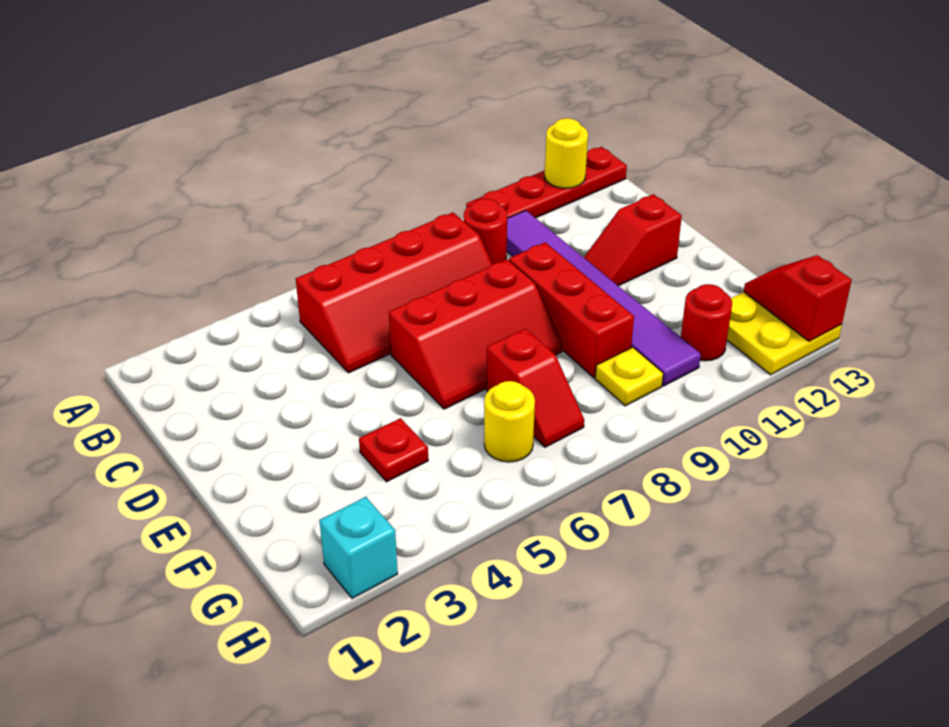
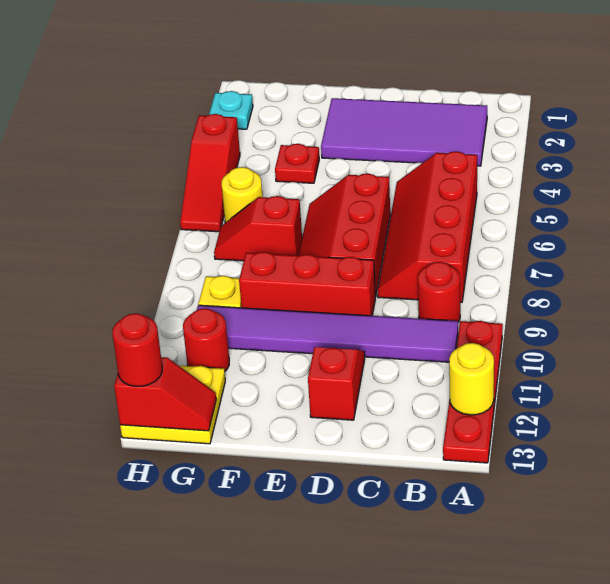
none -> purple 2x4 tile [321,98,487,166]
cyan 1x1 brick [319,497,398,598] -> cyan 1x1 plate [209,91,253,129]
none -> red 1x3 slope [180,114,240,232]
none -> red 1x1 round brick [112,313,162,387]

